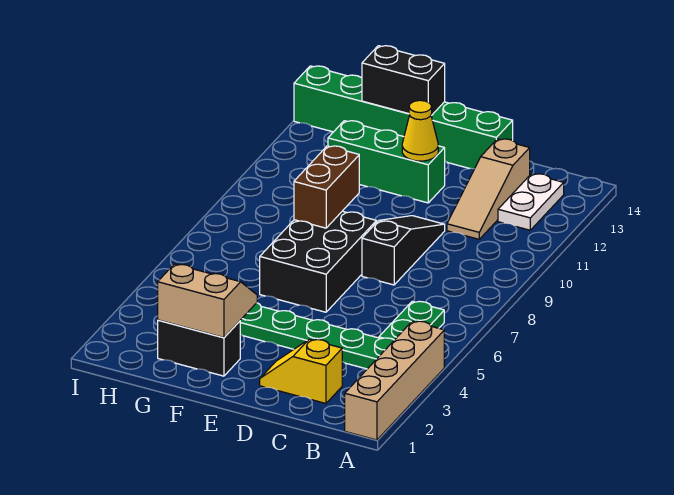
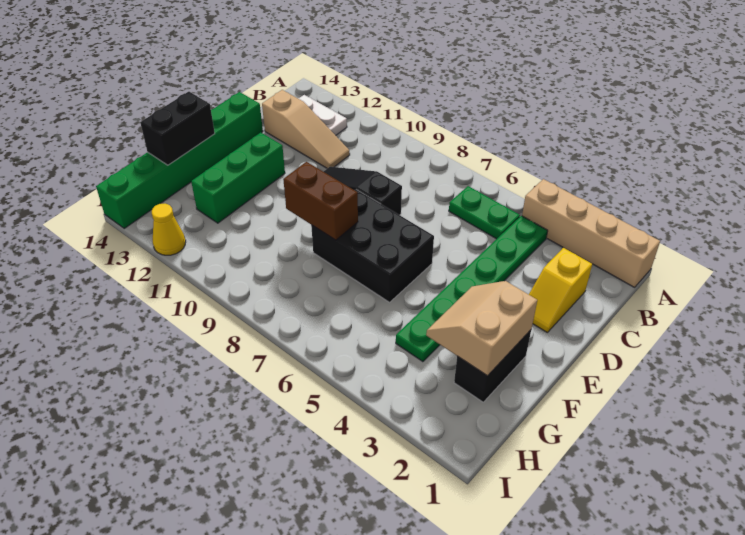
yellow 1x1 cone [402,100,438,161] -> yellow 1x1 cone moved to [152,204,186,255]

